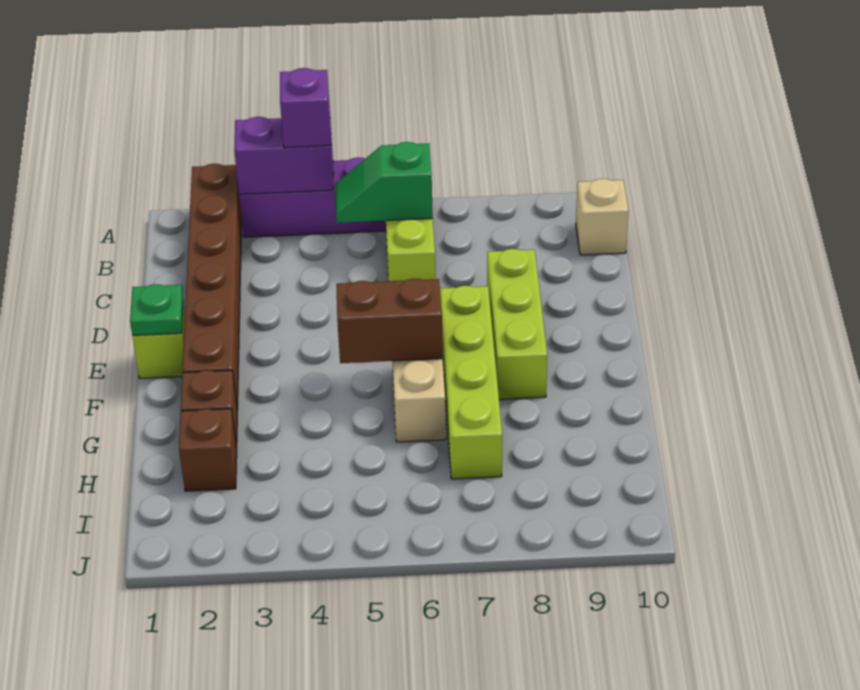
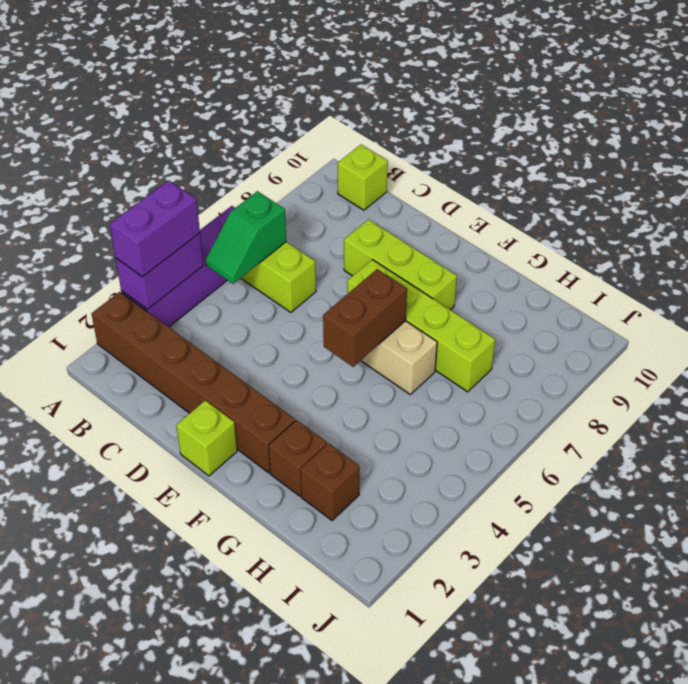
purple 1x1 brick [280,68,331,148] -> purple 1x2 brick [110,180,200,277]
tan 1x1 brick [576,179,629,255] -> lime 1x1 brick [338,145,388,210]
green 1x1 plate [130,284,183,335] -> none

